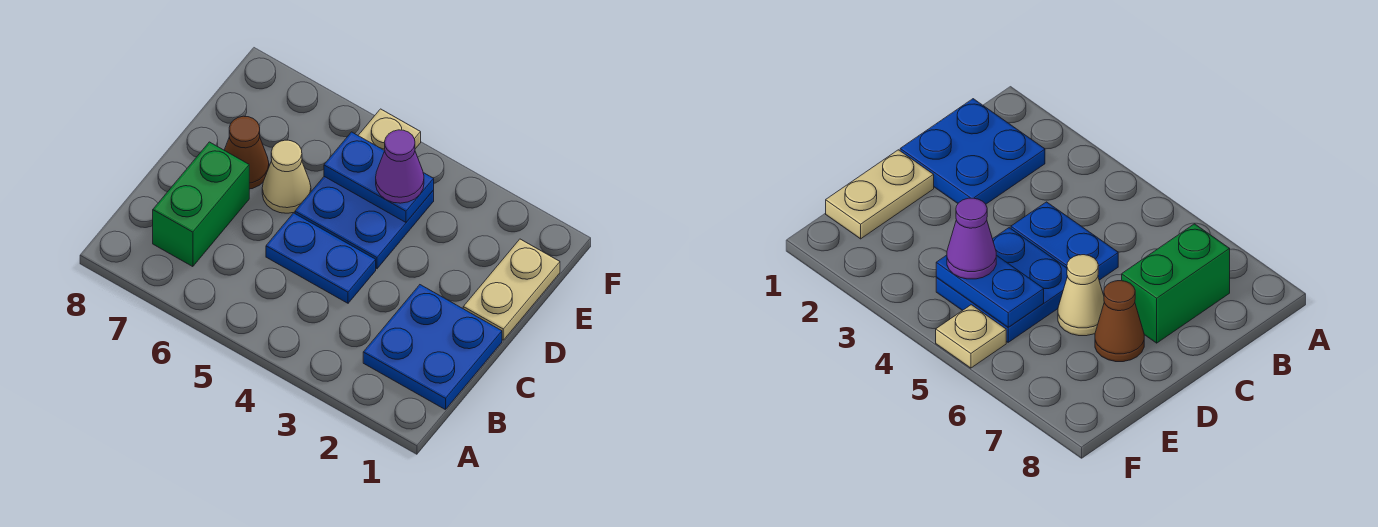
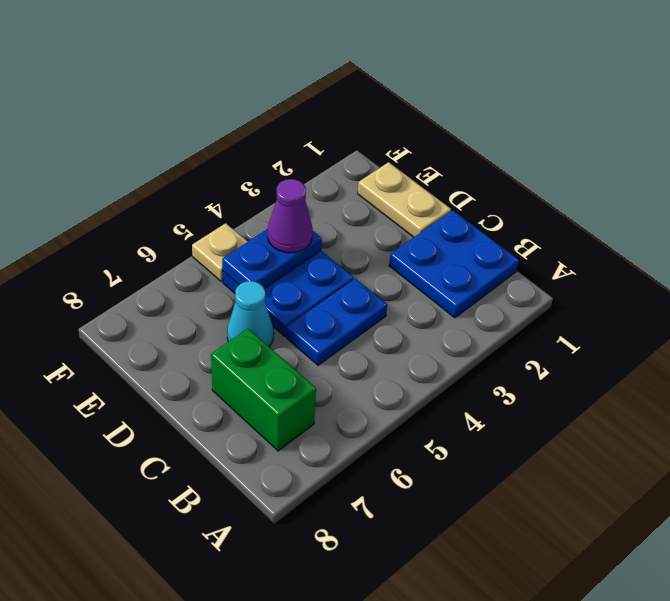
tan 1x1 cone [262,140,311,213] -> cyan 1x1 cone [227,281,274,347]
brown 1x1 cone [224,116,269,189] -> none

